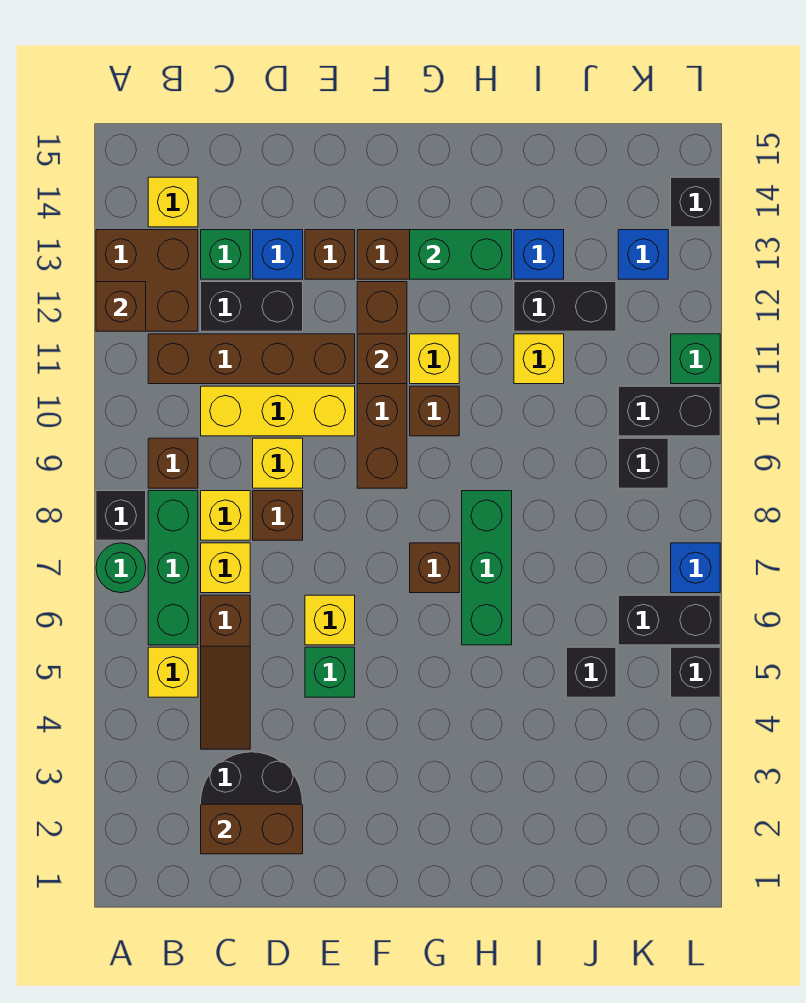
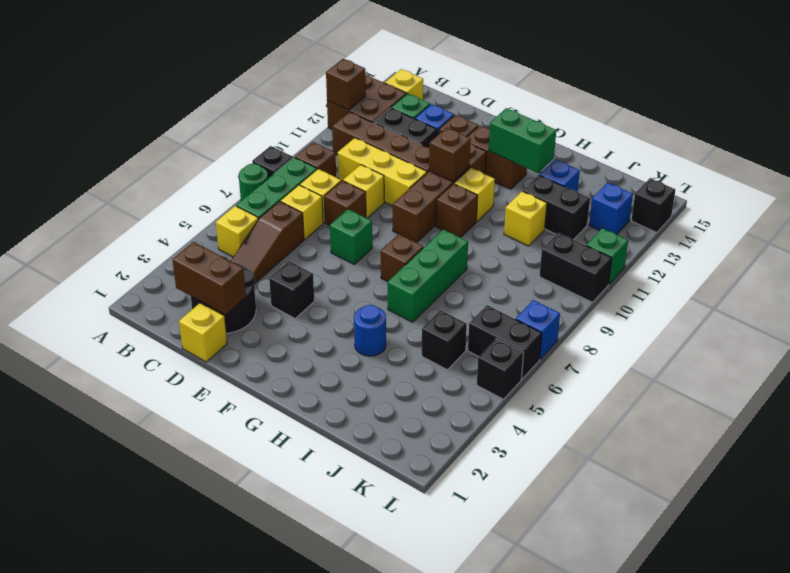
green 1x1 brick [305,647,355,697] -> green 1x1 brick moved to [330,209,372,264]
yellow 1x1 brick [305,595,355,645] -> yellow 1x1 brick moved to [179,303,227,362]
none -> blue 1x1 round brick [354,305,386,356]
black 1x1 brick [618,438,668,488] -> black 1x1 brick moved to [269,261,314,318]

